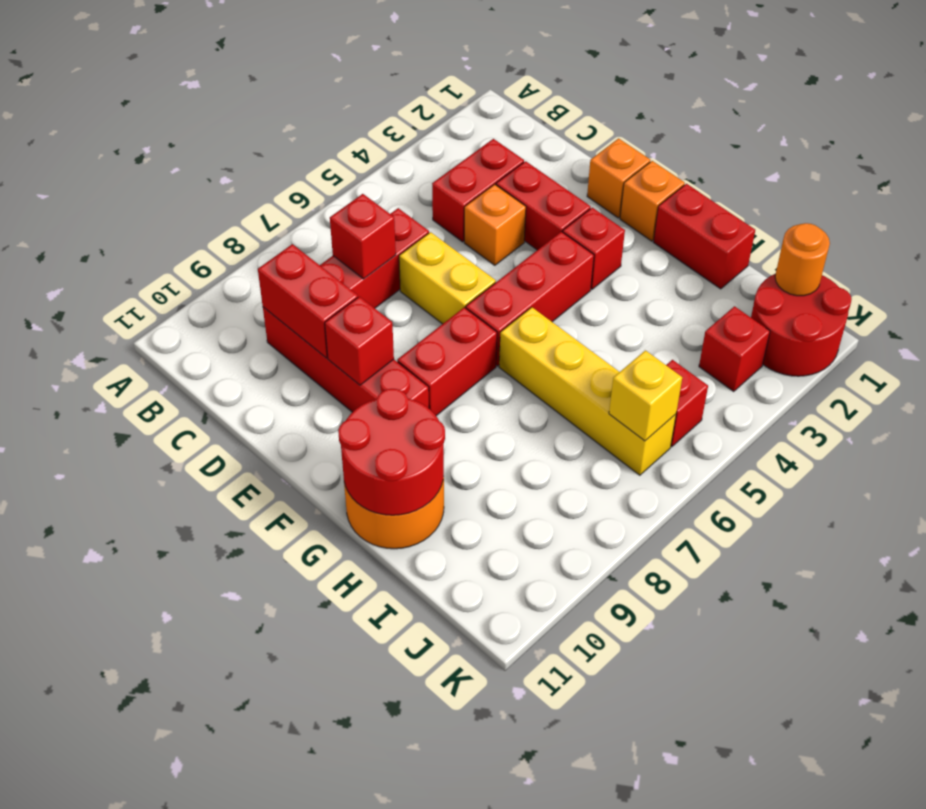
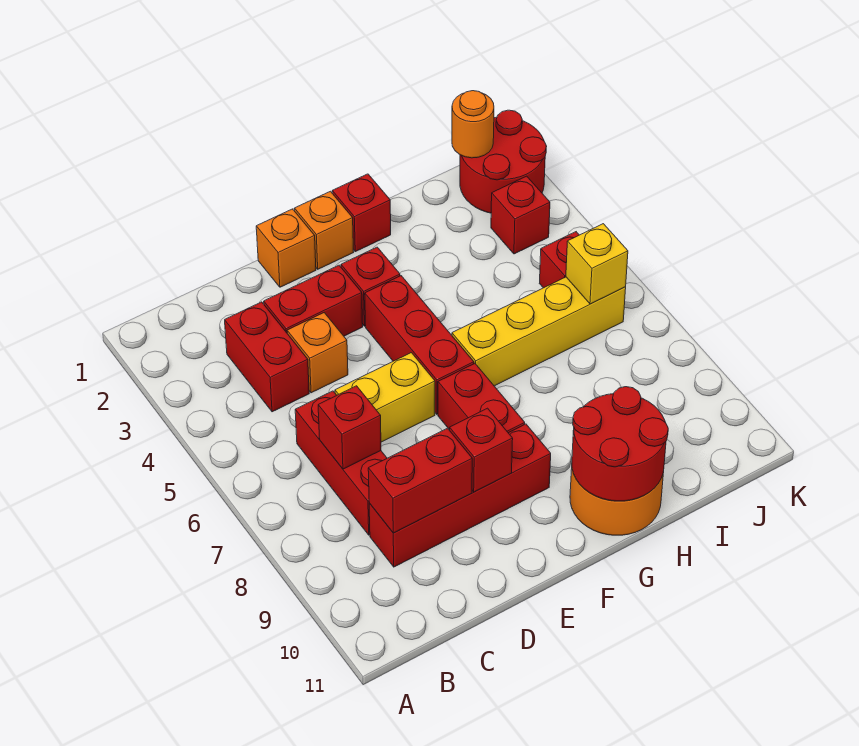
red 1x2 brick [654,184,755,289] -> red 1x1 brick [332,174,391,252]

